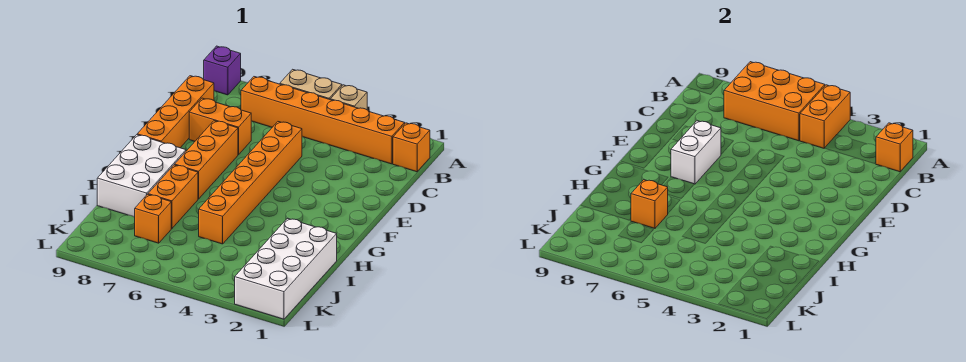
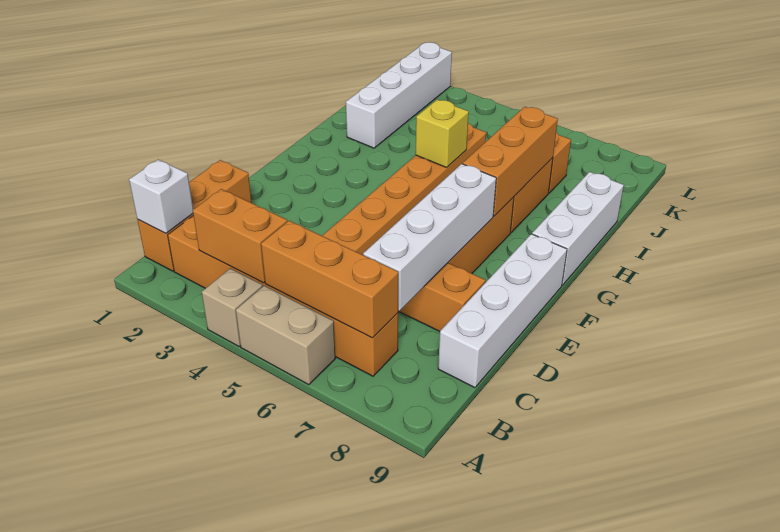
orange 1x2 brick [800,85,850,148] -> orange 1x2 brick turned to [193,189,287,283]
orange 2x3 brick [724,62,825,141] -> orange 1x3 brick [261,221,398,338]
purple 1x1 brick [204,46,241,95] -> none
orange 1x1 brick [393,123,430,172] -> orange 1x3 brick [138,160,252,271]
orange 1x1 brick [876,123,913,172] -> white 1x1 brick [129,160,193,233]
orange 1x4 brick [137,76,214,148] -> white 1x4 brick [438,234,567,388]
white 1x2 brick [671,121,721,184] -> white 1x4 brick [363,164,496,311]
white 2x3 brick [97,135,186,217] -> white 1x3 brick [532,172,624,285]
none -> yellow 1x1 brick [416,100,469,168]
white 2x4 brick [235,218,337,319] -> white 1x4 brick [346,42,452,148]
orange 1x1 brick [631,180,668,228] -> orange 1x3 brick [463,107,558,216]

